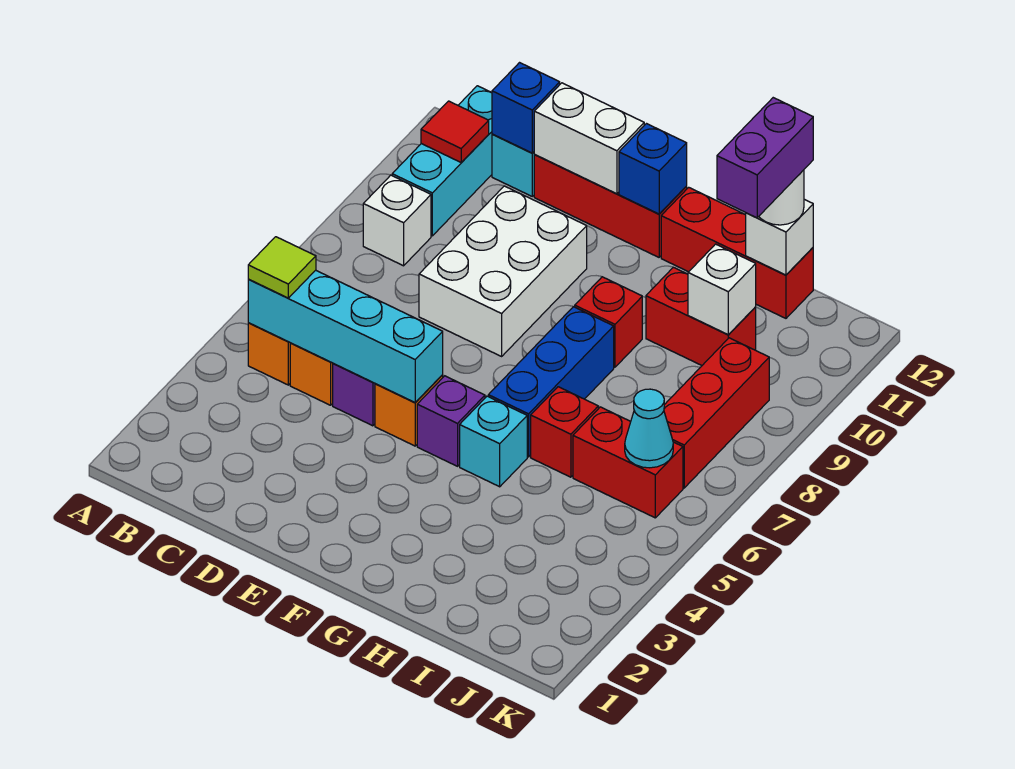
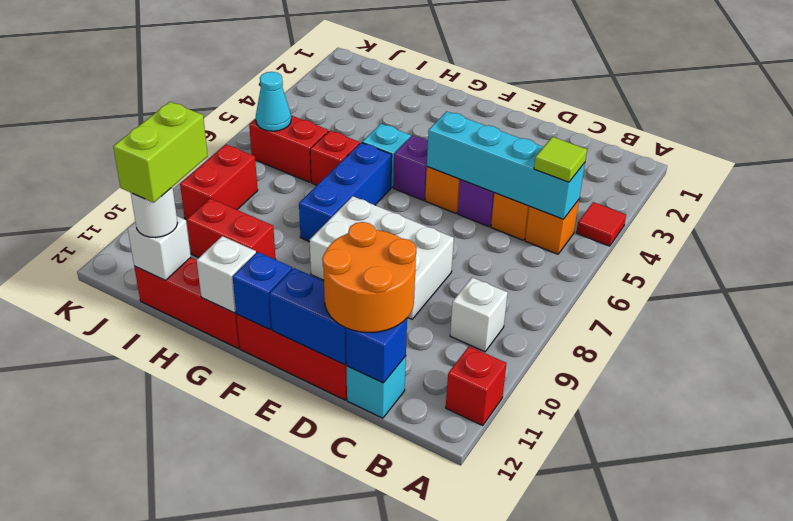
cyan 1x3 brick [392,86,492,236] -> none
red 1x1 tile [421,101,489,162] -> red 1x1 tile moved to [576,202,626,246]
none -> orange 2x2 round brick [322,222,416,333]
white 2x3 brick [419,186,587,356] -> white 2x3 brick turned to [310,196,454,319]
white 1x2 brick [534,83,644,194] -> blue 1x2 brick [269,268,347,365]
red 1x1 brick [575,277,642,367] -> red 1x1 brick moved to [446,346,507,425]
white 1x1 brick [688,244,756,334] -> white 1x1 brick moved to [197,236,256,313]
purple 1x2 brick [717,98,813,218] -> lime 1x2 brick [113,102,208,203]
red 1x3 brick [664,338,769,488] -> red 1x2 brick [180,145,258,219]

